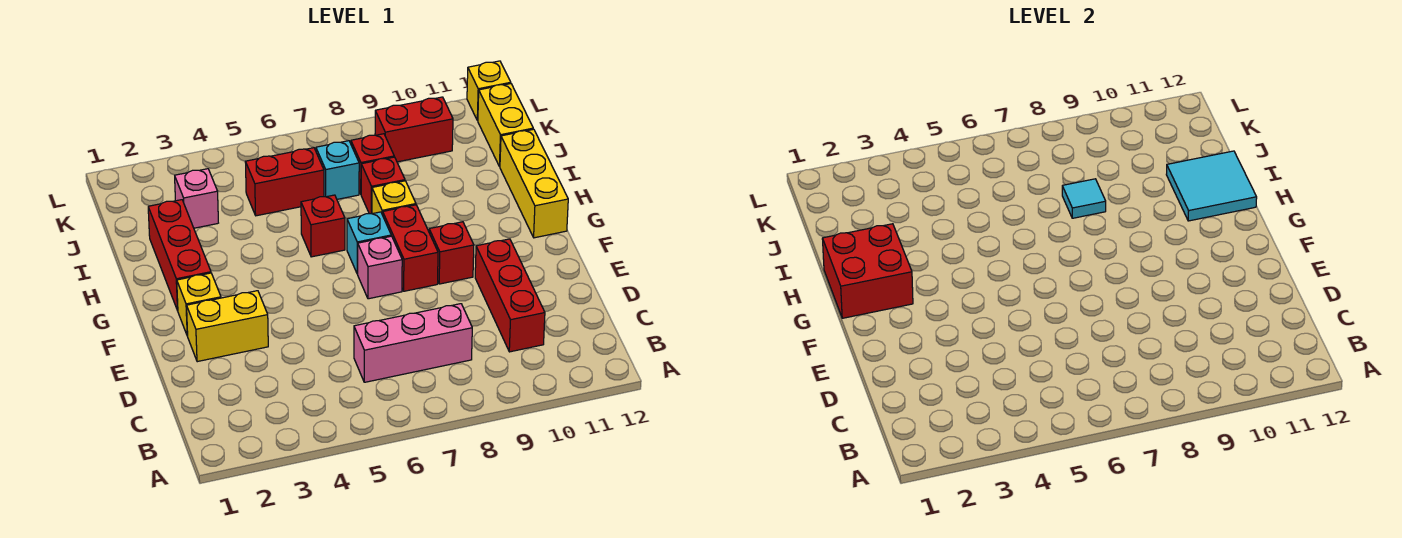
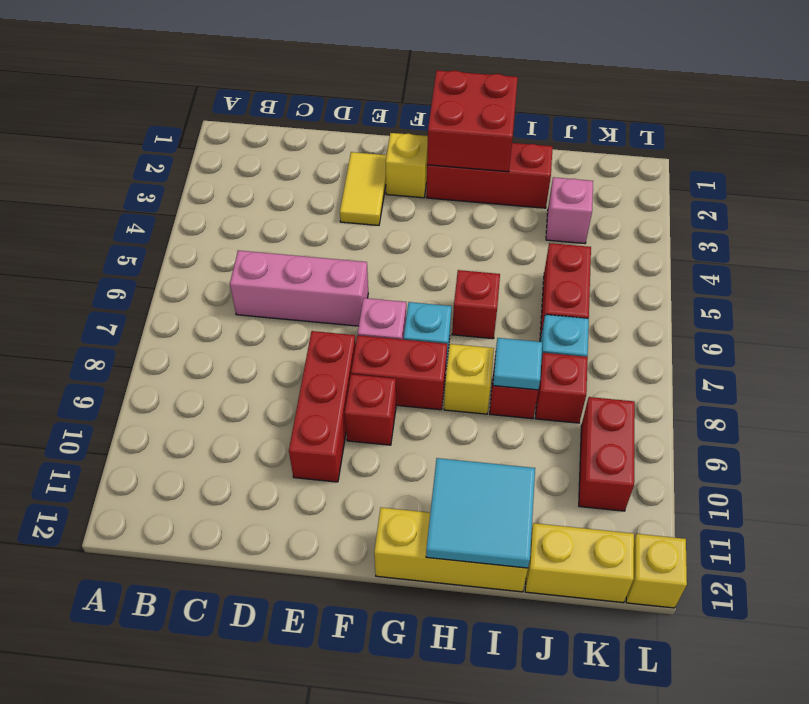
pink 1x3 brick [354,304,472,382] -> pink 1x3 brick turned to [230,250,368,326]
red 1x3 brick [475,239,545,352] -> red 1x3 brick turned to [289,331,356,482]
yellow 1x2 brick [187,291,268,362] -> yellow 1x2 tile [340,152,387,225]

